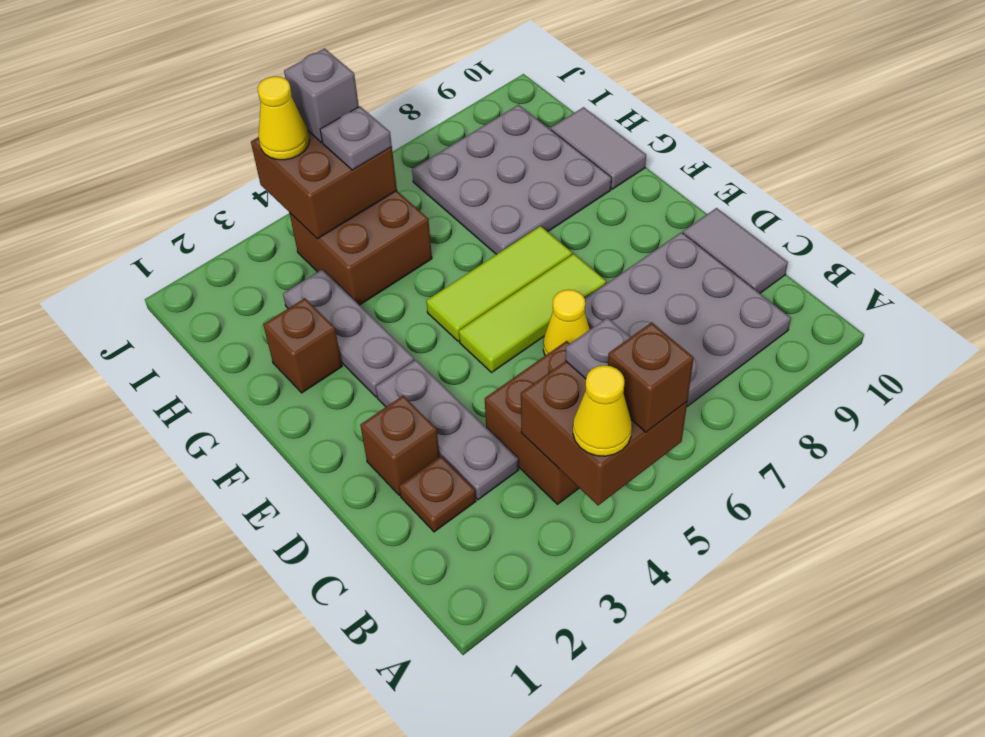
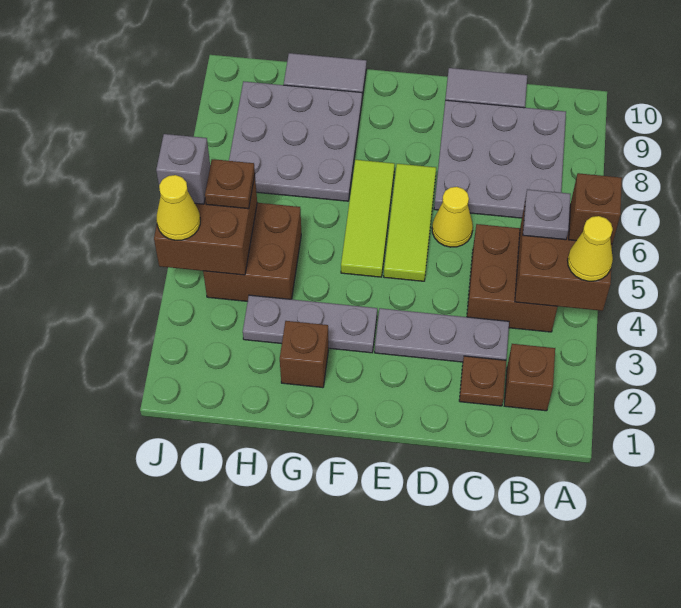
brown 1x1 brick [360,396,440,495] -> brown 1x1 brick moved to [504,344,555,411]
grey 1x1 plate [320,106,392,170] -> brown 1x1 plate [205,159,255,209]

